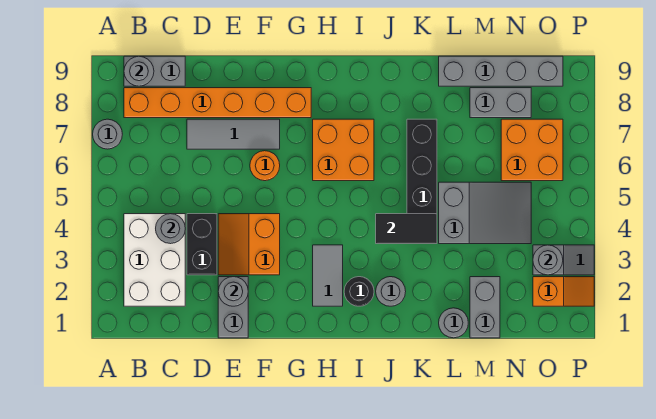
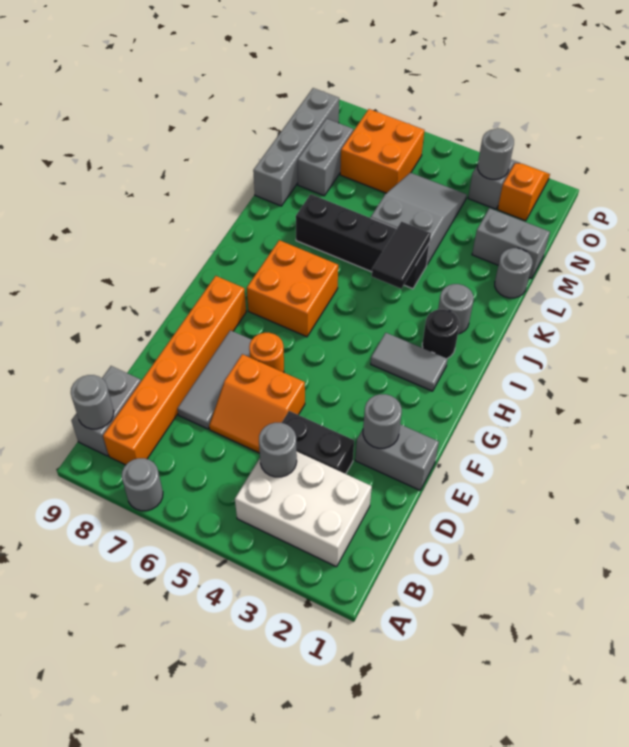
orange 2x2 slope [218,214,280,275] -> orange 2x2 slope moved to [209,354,305,453]

